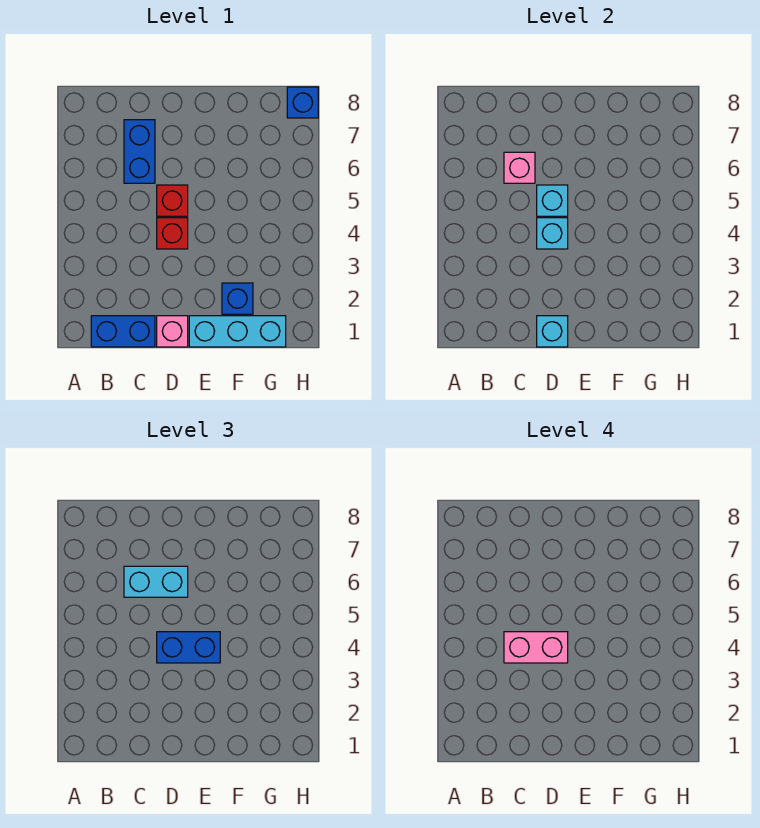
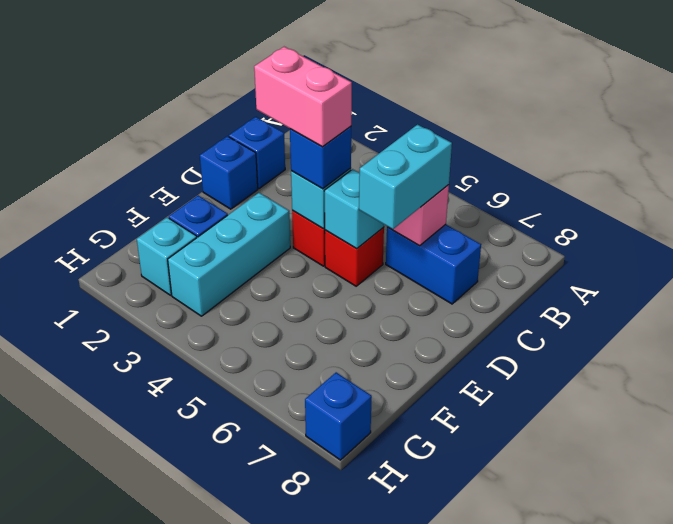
blue 1x2 brick [91,316,155,347] -> blue 1x1 brick [229,117,285,189]
pink 1x2 brick [504,632,568,663] -> pink 1x2 brick turned to [254,47,352,147]
pink 1x1 brick [157,316,188,347] -> blue 1x1 brick [200,136,258,209]
cyan 1x1 brick [537,316,568,347] -> cyan 1x1 brick moved to [137,217,197,295]
blue 1x2 brick [157,632,220,663] -> blue 1x1 brick [290,126,351,189]
cyan 1x3 brick [189,316,286,347] -> cyan 1x3 brick moved to [168,193,290,316]

